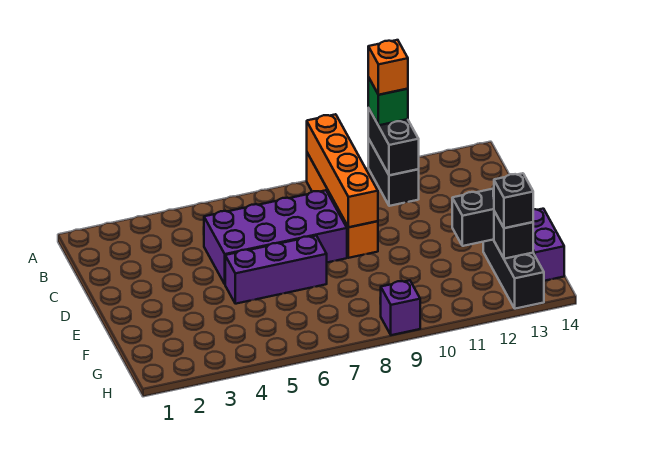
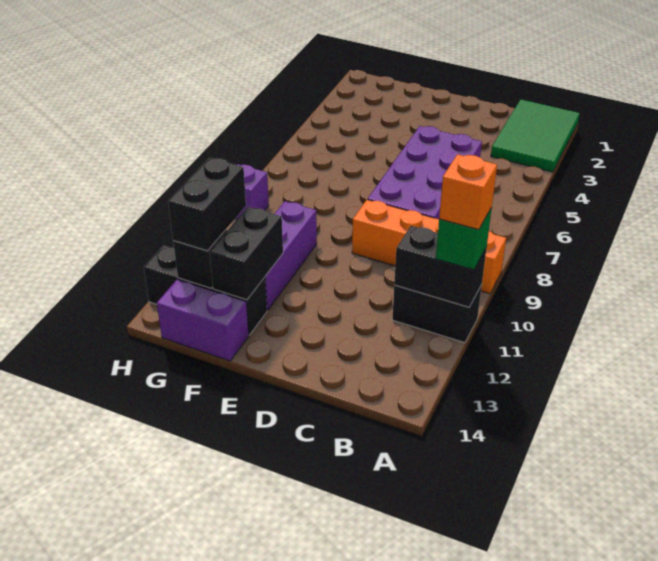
none -> green 2x3 tile [491,99,580,172]
orange 1x4 brick [307,114,378,227] -> none
purple 1x3 brick [225,236,327,304] -> purple 1x3 brick moved to [265,201,317,310]
black 1x1 brick [494,173,533,228] -> black 1x2 brick [168,158,246,251]

